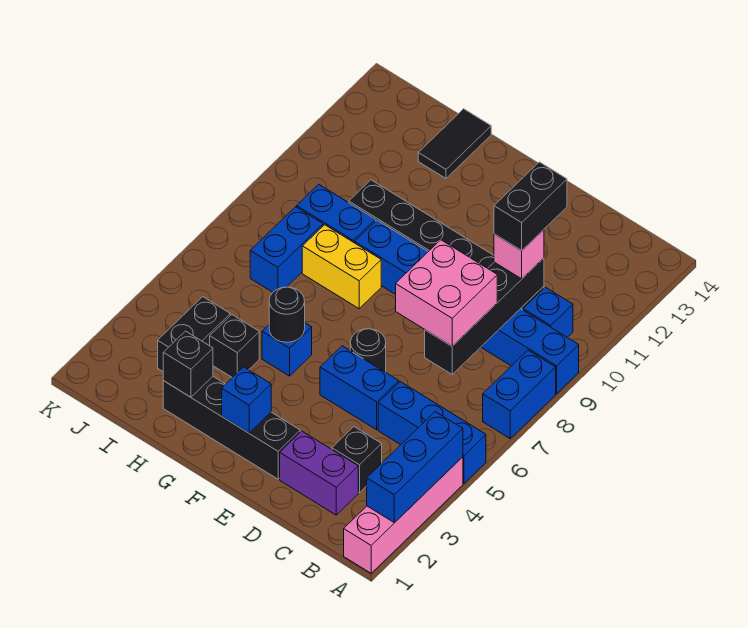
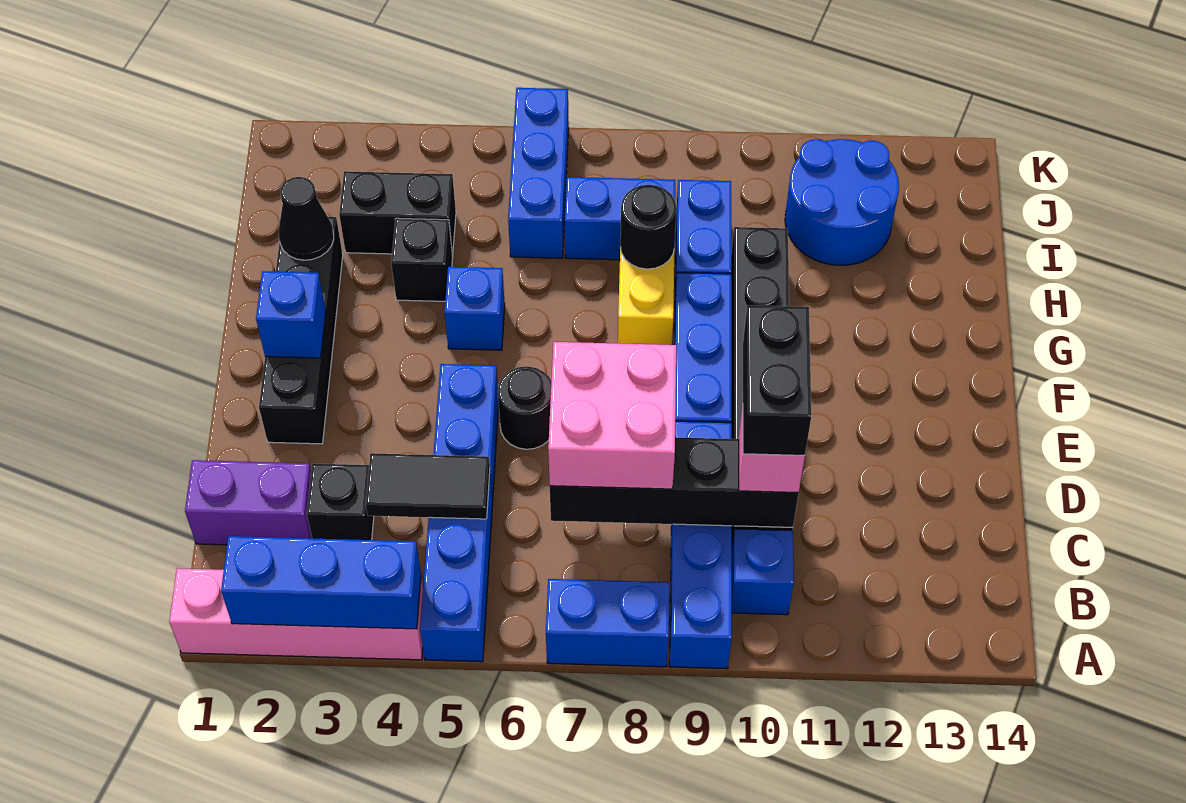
purple 1x2 brick [280,431,358,515] -> purple 1x2 brick turned to [185,460,312,545]
black 1x2 brick [494,162,567,251] -> black 1x2 brick turned to [743,305,811,455]
black 1x1 round brick [269,287,305,342] -> black 1x1 round brick moved to [620,185,677,269]
black 1x1 brick [163,331,213,397] -> black 1x1 cone [279,177,334,260]
black 1x2 tile [418,109,491,178] -> black 1x2 tile moved to [365,453,490,519]
none -> blue 1x3 brick [508,88,569,258]
none -> blue 2x2 round brick [785,139,899,265]

